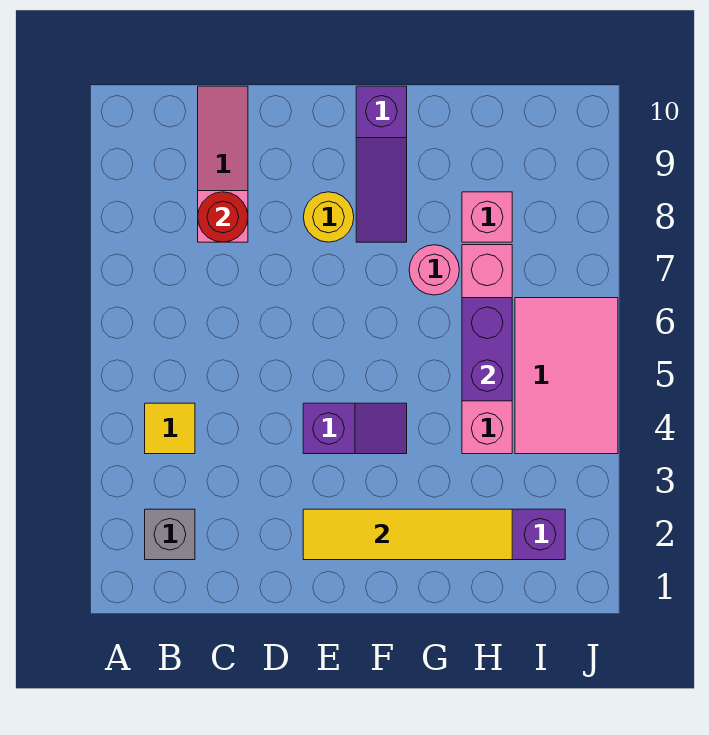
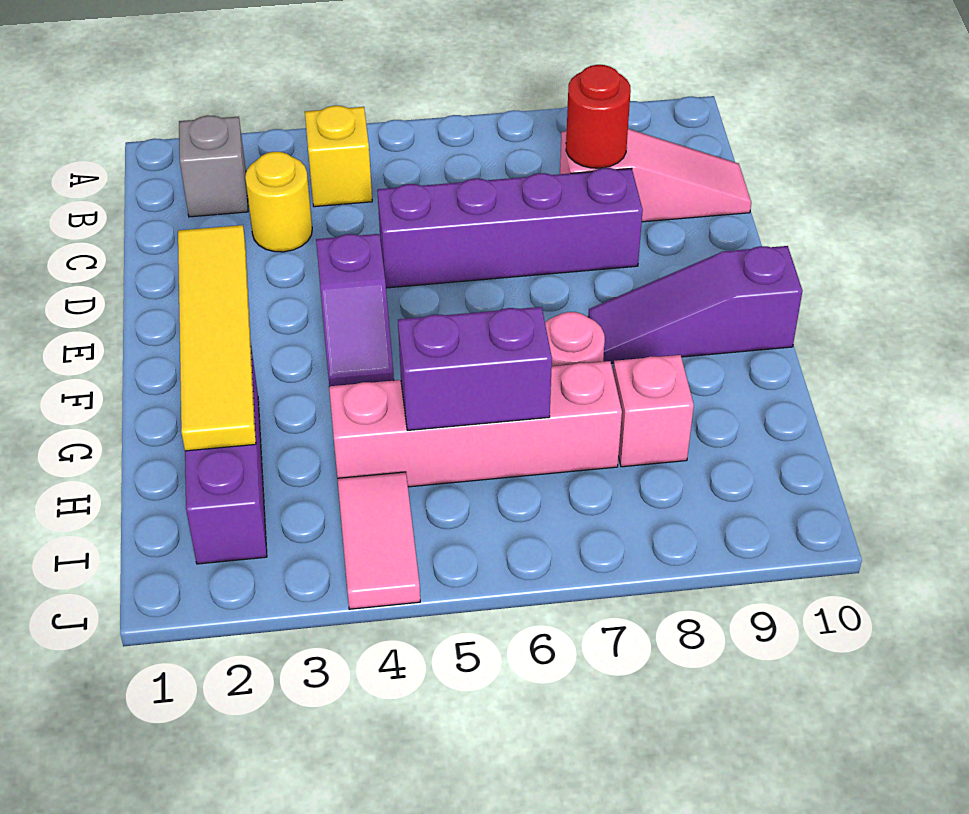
yellow 1x1 tile [145,403,195,454] -> yellow 1x1 brick [305,106,372,207]
none -> purple 1x4 brick [377,168,643,288]
yellow 1x1 round brick [303,192,354,242] -> yellow 1x1 round brick moved to [245,152,312,252]
pink 2x3 tile [515,298,618,454] -> pink 1x2 tile [337,472,420,609]

